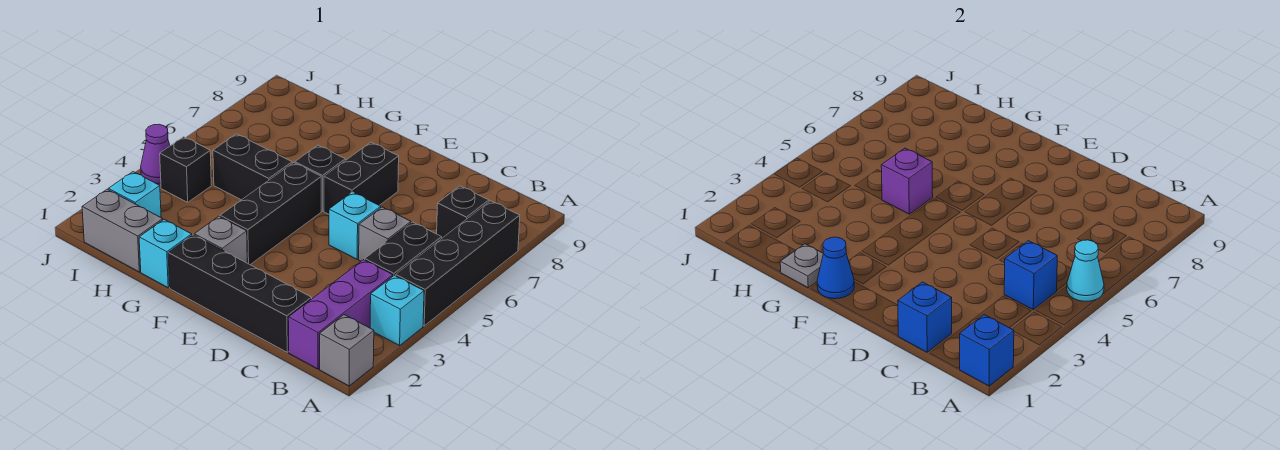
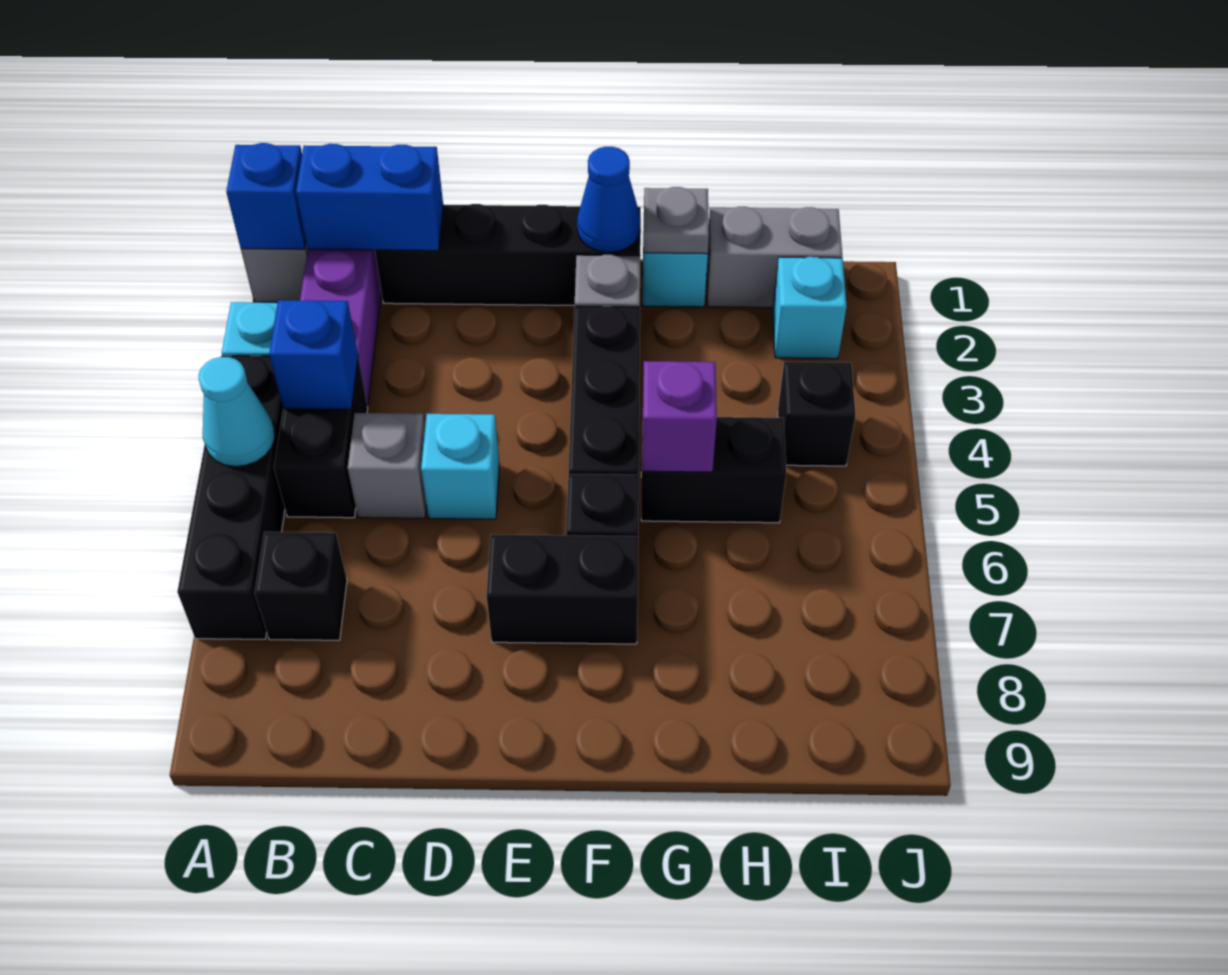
blue 1x1 brick [898,282,952,352] -> blue 1x2 brick [296,144,443,251]
black 1x2 brick [324,142,399,214] -> black 1x2 brick turned to [487,534,638,644]
purple 1x1 cone [141,124,170,184] -> none

